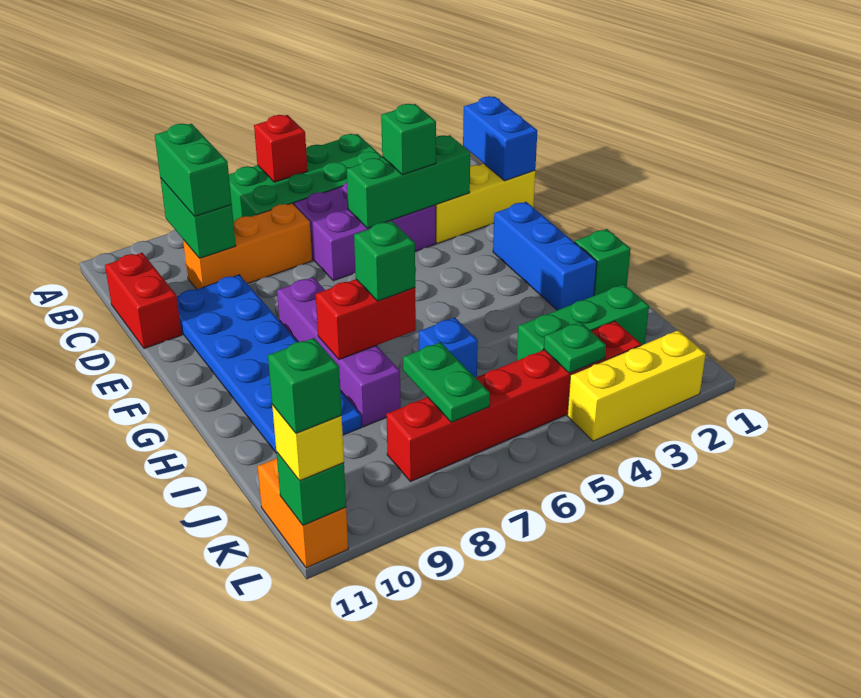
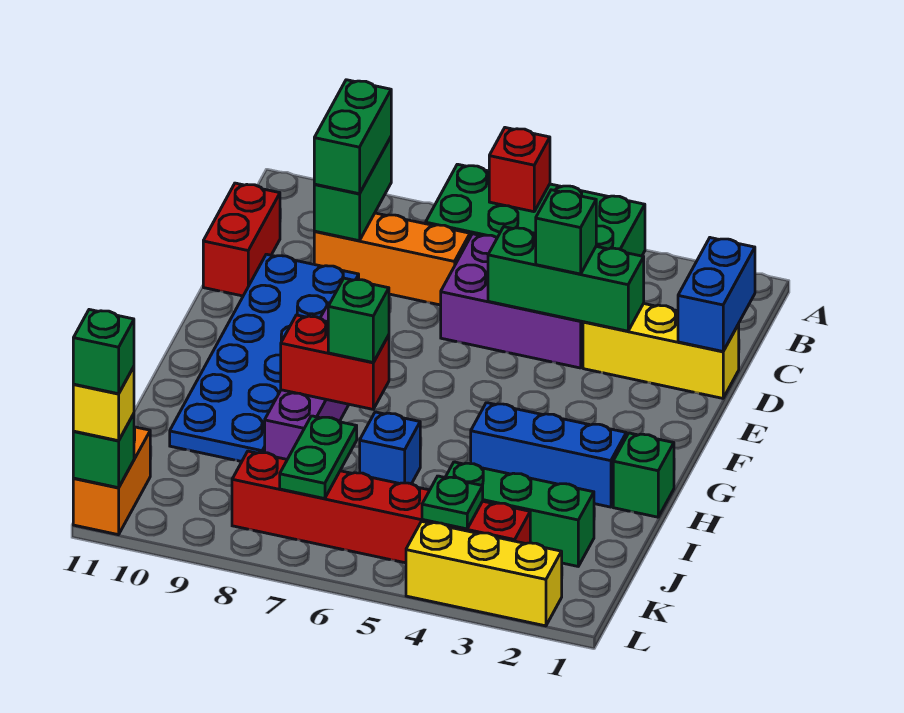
blue 1x3 brick [493,202,597,310] -> blue 1x3 brick turned to [471,403,626,507]

